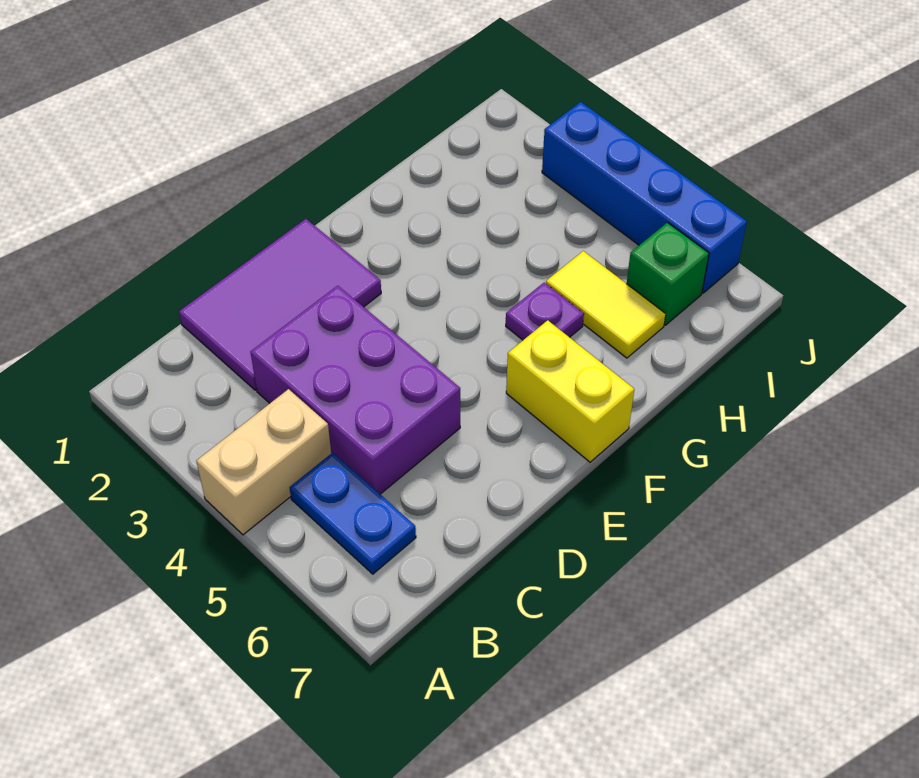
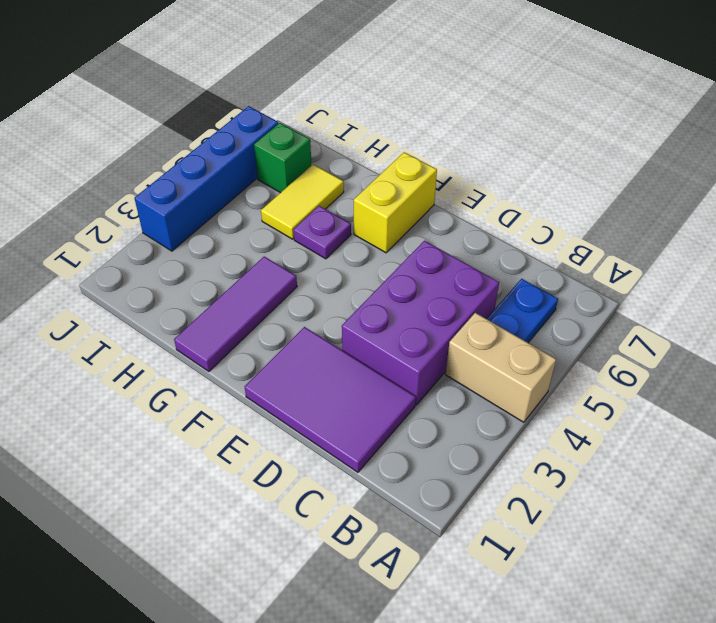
none -> purple 1x3 tile [174,257,297,371]

